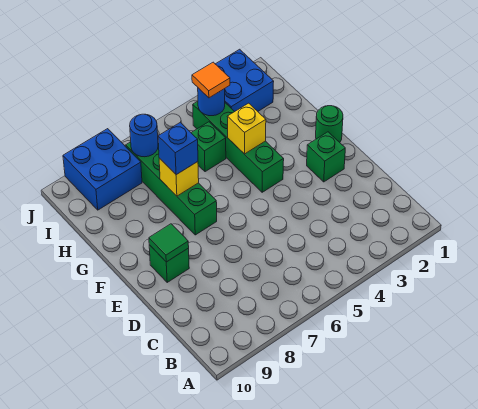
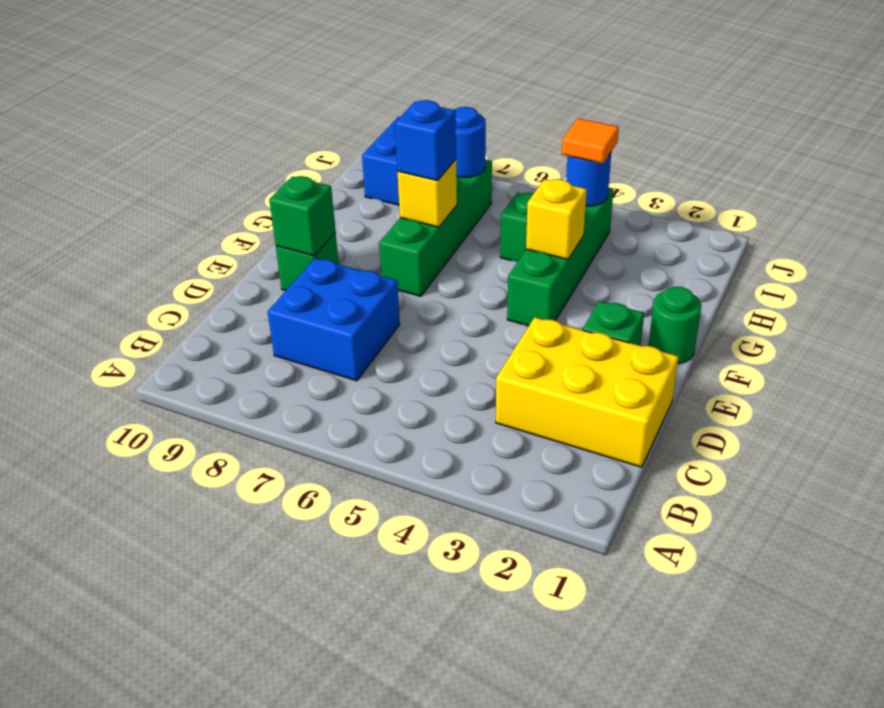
none -> yellow 2x3 brick [496,317,679,467]
green 1x1 tile [149,224,189,262] -> green 1x1 brick [269,176,336,256]
blue 2x2 brick [216,49,274,111] -> blue 2x2 brick moved to [268,258,400,381]

